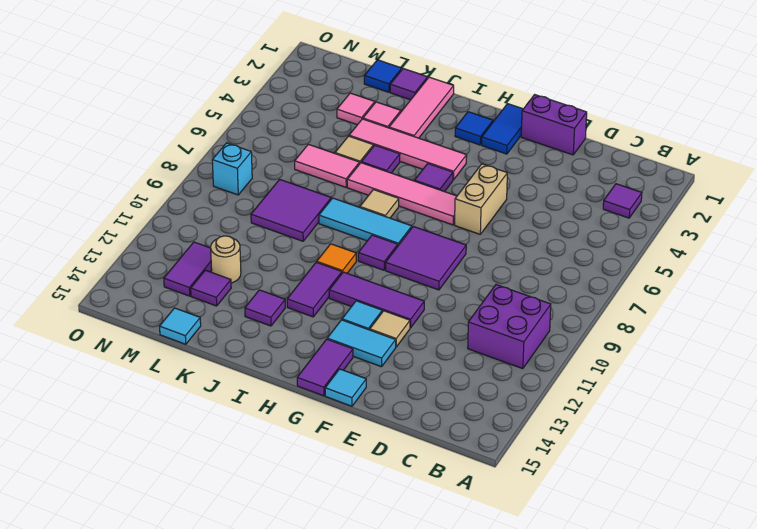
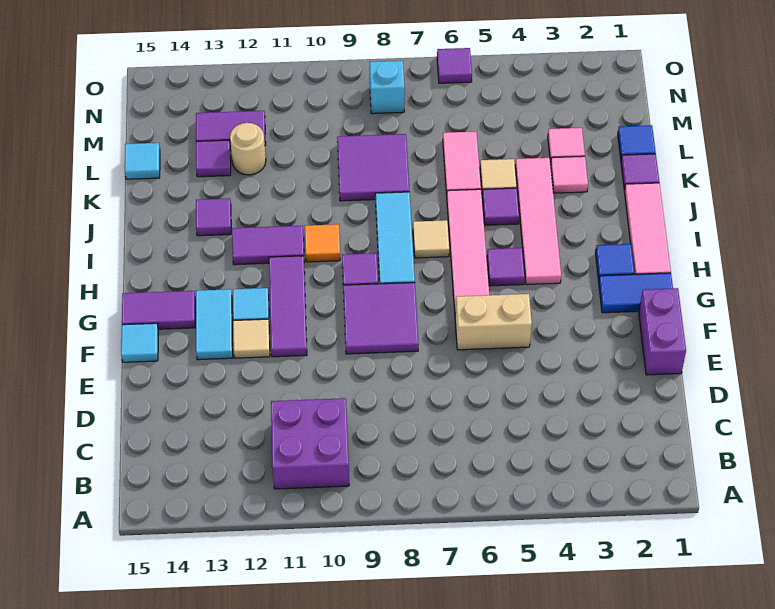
purple 1x1 tile [603,184,642,218] -> purple 1x1 tile moved to [437,48,472,83]
pink 1x3 tile [389,77,454,138] -> pink 1x3 tile turned to [625,183,671,274]

